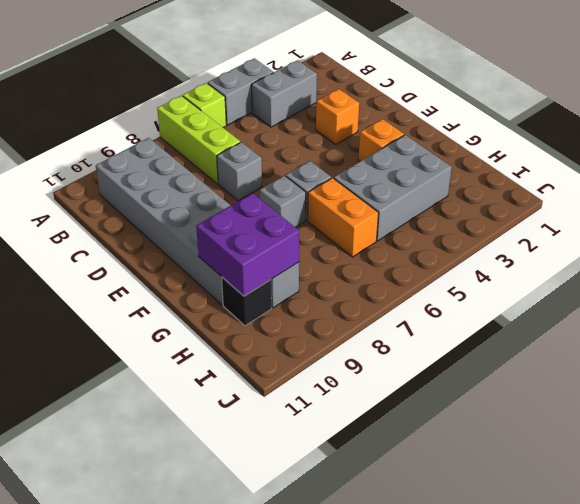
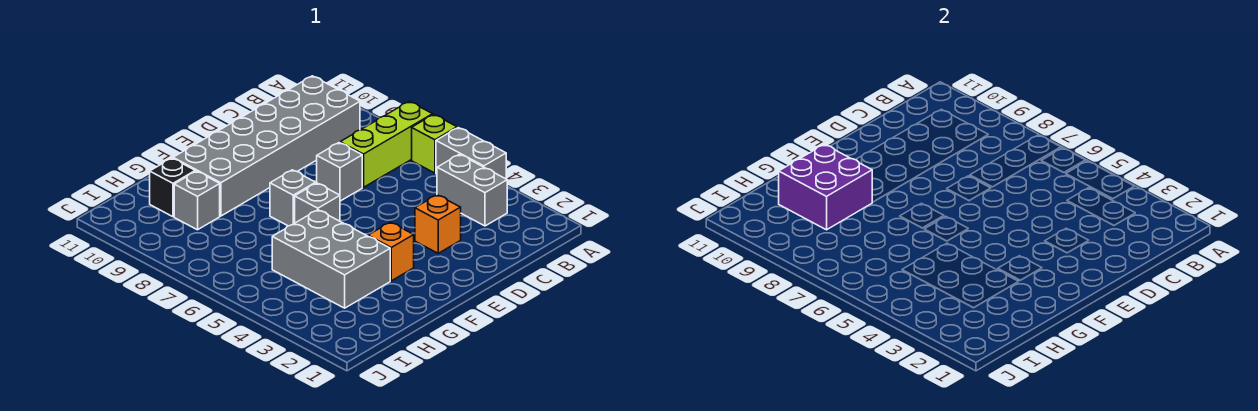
orange 1x2 brick [308,178,378,257] -> none

